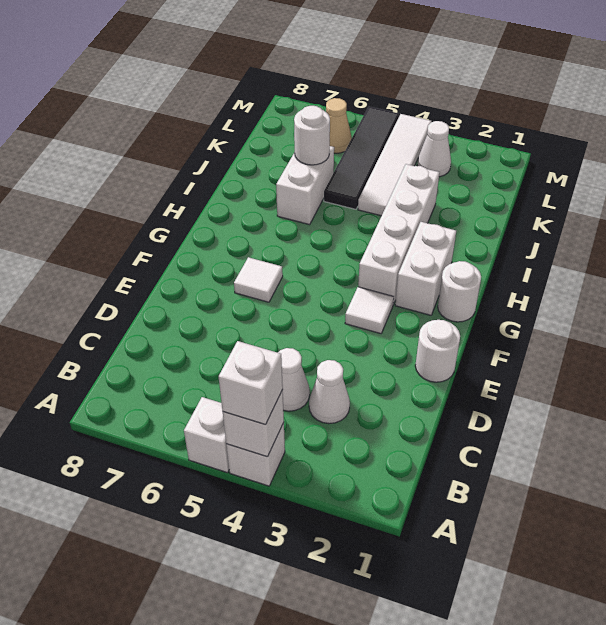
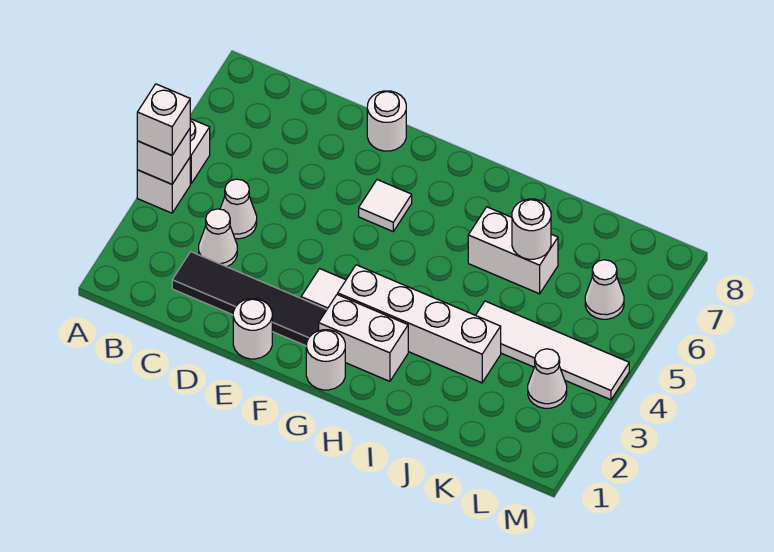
none -> white 1x1 round brick [367,91,406,151]
black 1x4 tile [324,107,399,209] -> black 1x4 tile moved to [172,252,327,346]
tan 1x1 cone [326,98,352,153] -> white 1x1 cone [585,260,624,319]

